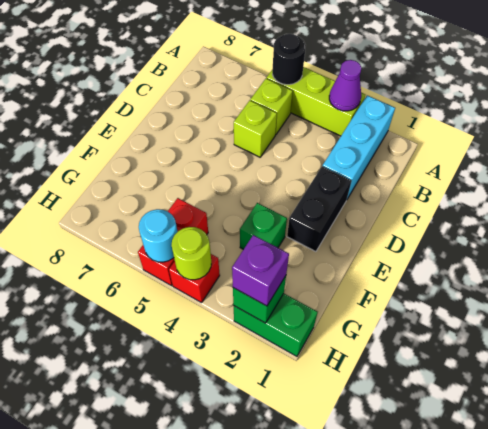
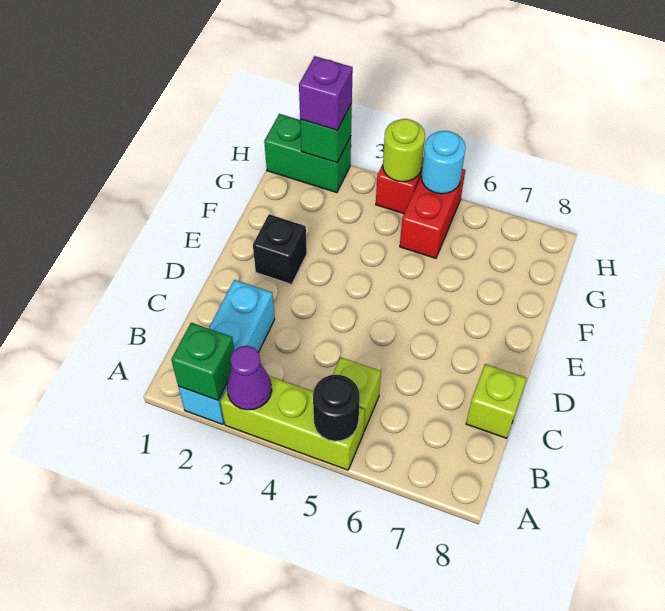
lime 1x1 brick [234,101,277,157] -> lime 1x1 brick moved to [466,364,527,438]
black 1x2 brick [287,166,352,252] -> black 1x1 brick [253,214,307,285]
green 1x1 brick [240,203,287,249] -> green 1x1 brick moved to [171,323,234,400]

